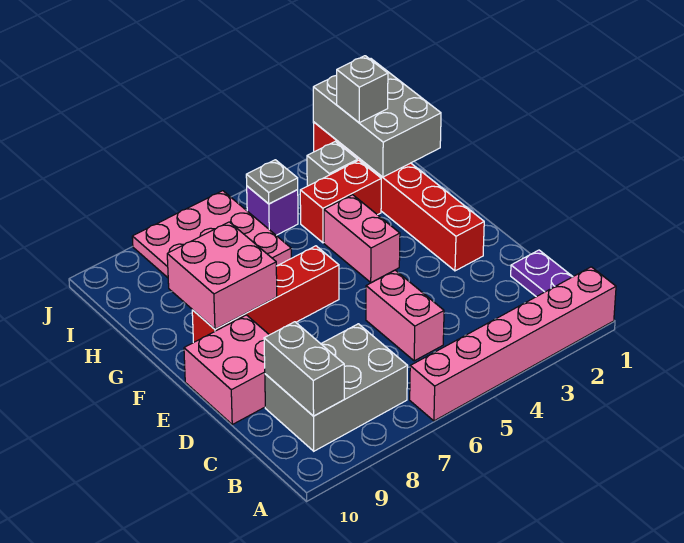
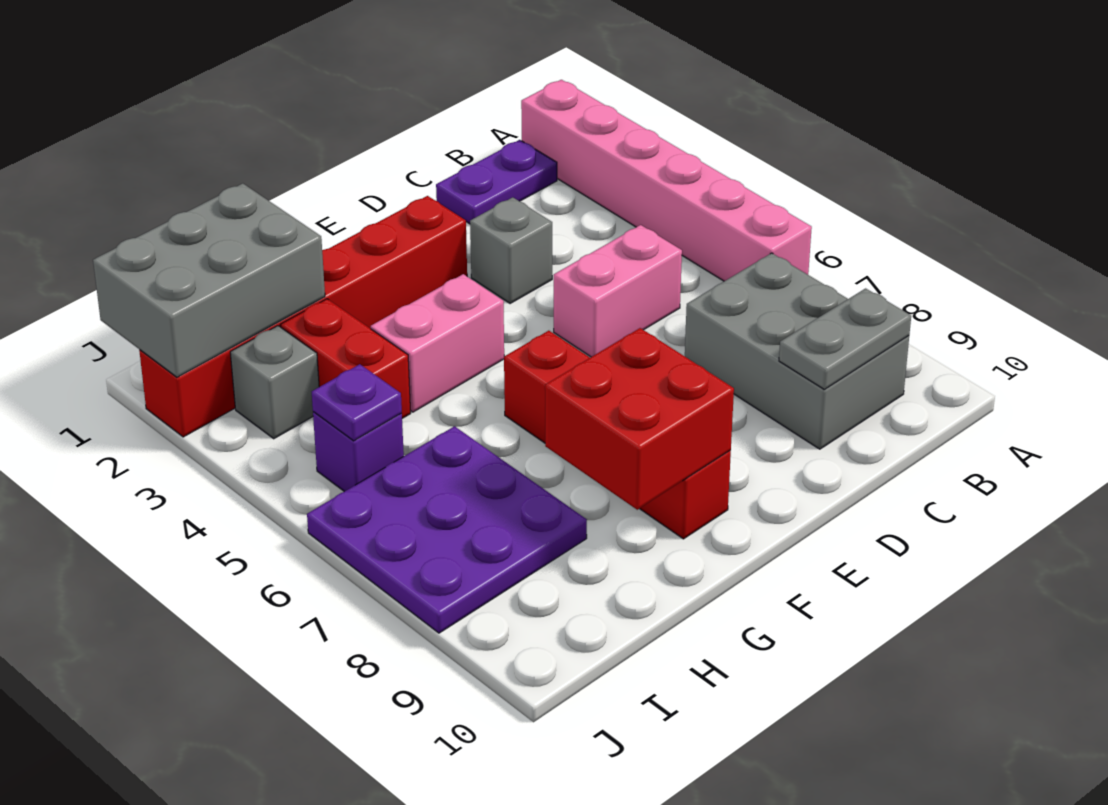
grey 1x2 brick [264,322,344,416] -> grey 1x2 plate [779,288,911,389]
pink 2x2 brick [184,315,269,424] -> none
pink 2x2 brick [167,222,277,329] -> red 2x2 brick [545,328,734,510]
pink 3x3 plate [132,191,291,278] -> purple 3x3 plate [307,426,587,633]
grey 1x1 brick [337,56,388,123] -> grey 1x1 brick moved to [470,197,552,304]
grey 1x1 plate [246,160,298,204] -> purple 1x1 plate [312,364,402,441]

